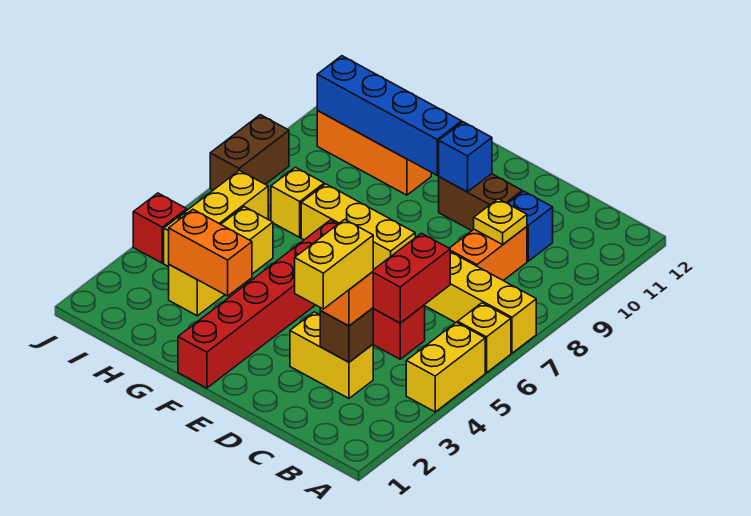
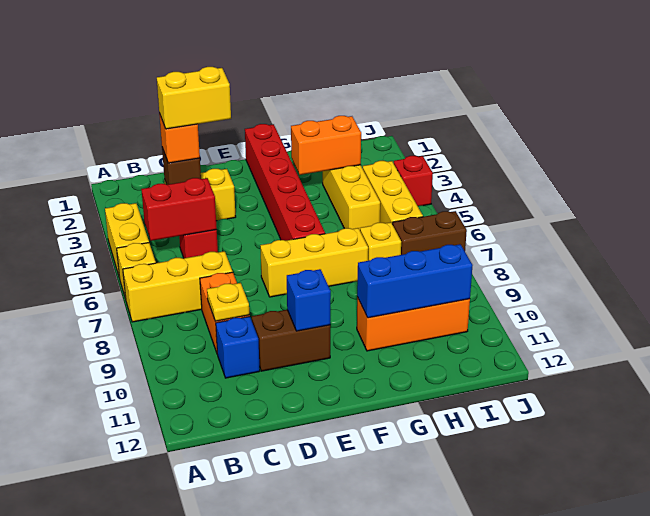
yellow 1x2 brick [295,219,373,309] -> yellow 1x2 brick turned to [157,67,231,129]
red 1x2 brick [373,233,450,323] -> red 1x2 brick turned to [141,178,217,241]
blue 1x4 brick [317,56,462,175] -> blue 1x3 brick [357,244,473,318]
brown 1x2 brick [210,115,289,190] -> brown 1x2 brick turned to [393,211,467,255]

